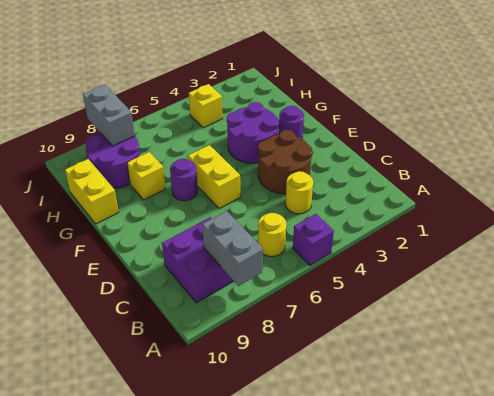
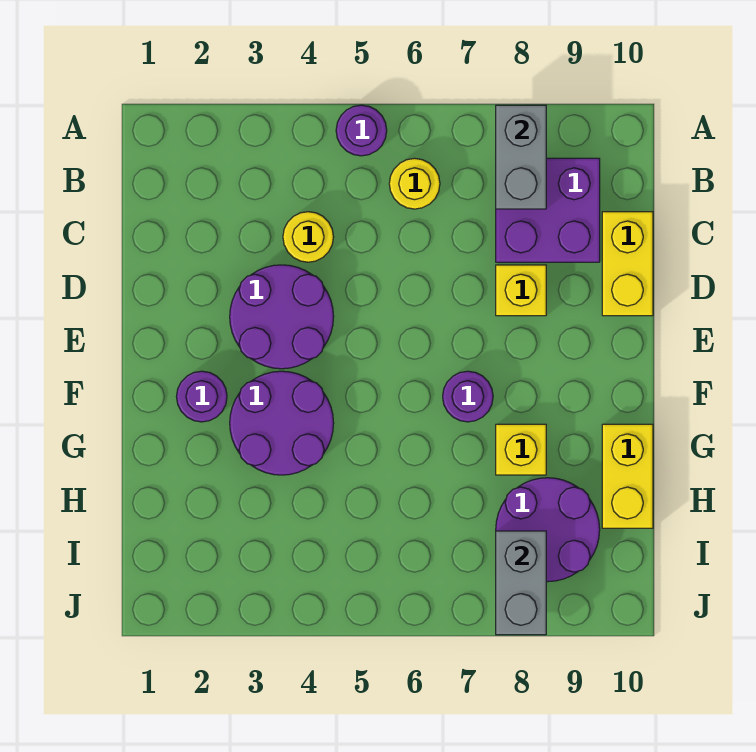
purple 1x1 brick [293,214,334,265] -> purple 1x1 round brick [336,105,387,156]
brown 2x2 round brick [258,130,313,194] -> purple 2x2 round brick [230,265,334,369]
yellow 1x2 brick [188,145,240,209] -> yellow 1x2 brick moved to [602,212,653,316]
yellow 1x1 brick [189,84,223,128] -> yellow 1x1 brick moved to [496,265,546,316]

